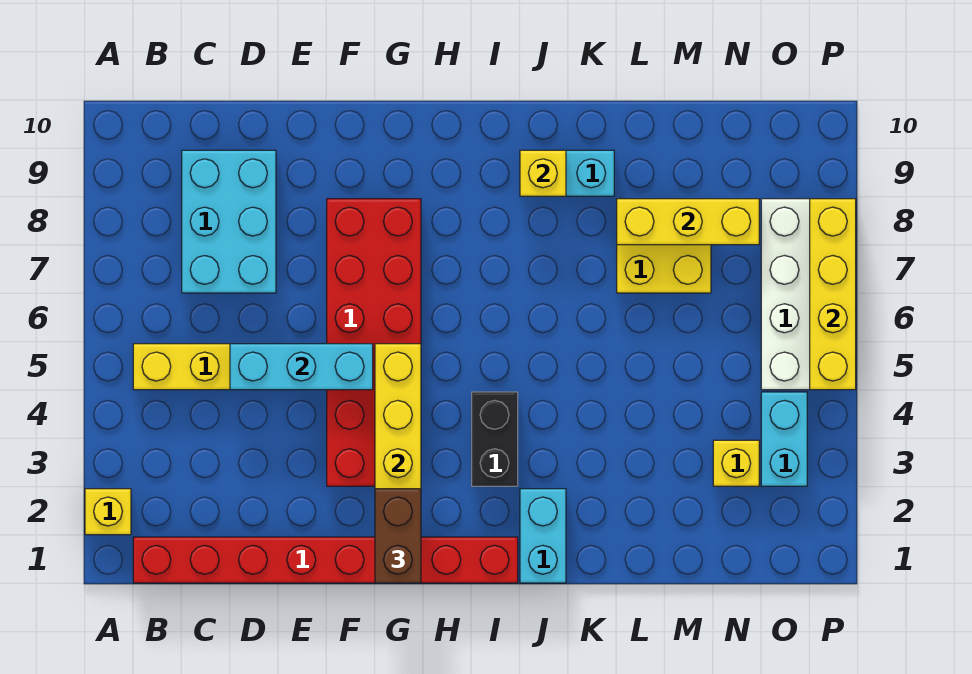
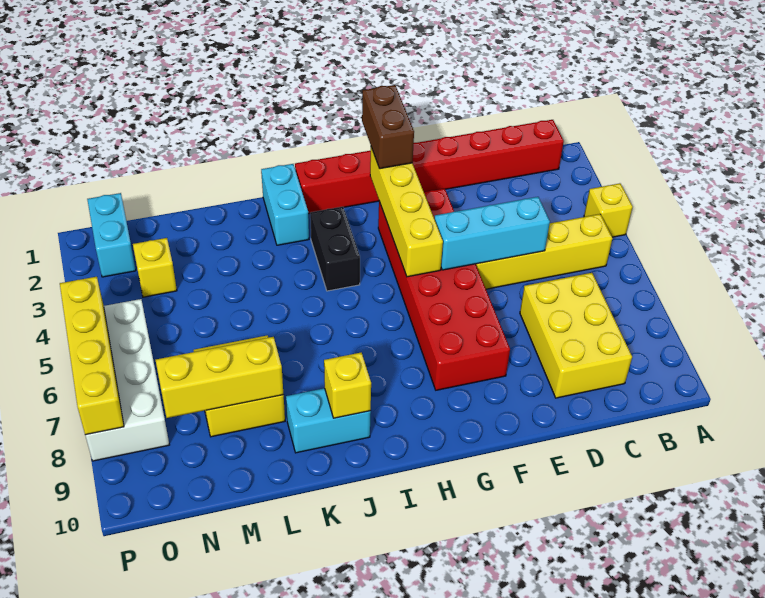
yellow 1x1 brick [85,489,131,535] -> yellow 1x1 brick moved to [584,183,633,237]
cyan 2x3 brick [182,150,276,293] -> yellow 2x3 brick [520,273,632,398]
cyan 1x2 brick [761,392,807,486] -> cyan 1x2 brick moved to [87,193,136,277]

